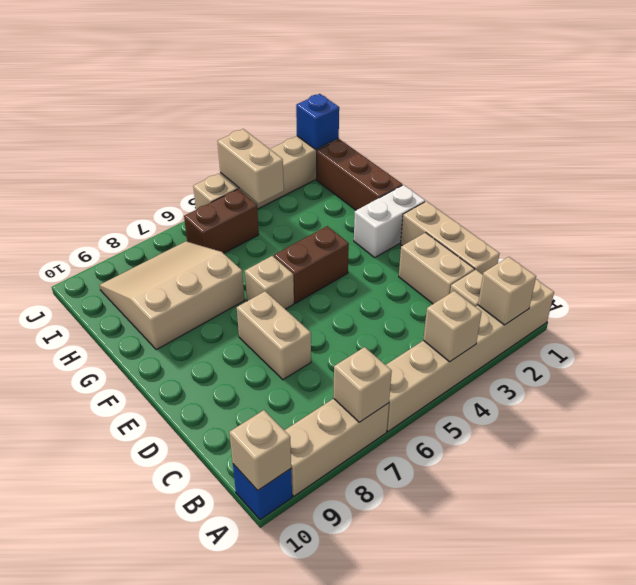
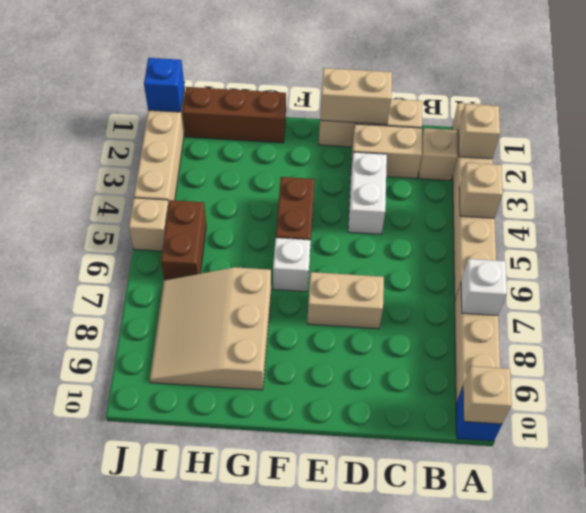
tan 1x1 brick [333,347,392,422] -> white 1x1 brick [461,259,507,315]
white 1x2 brick [354,185,425,258] -> white 1x2 brick moved to [348,152,387,234]
tan 1x1 brick [245,256,294,309] -> white 1x1 brick [273,238,311,292]
tan 1x2 brick [217,129,284,204] -> tan 1x2 brick moved to [320,68,392,124]

